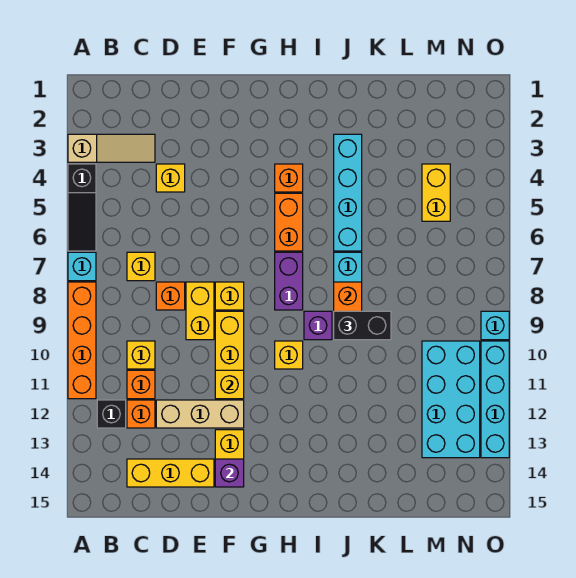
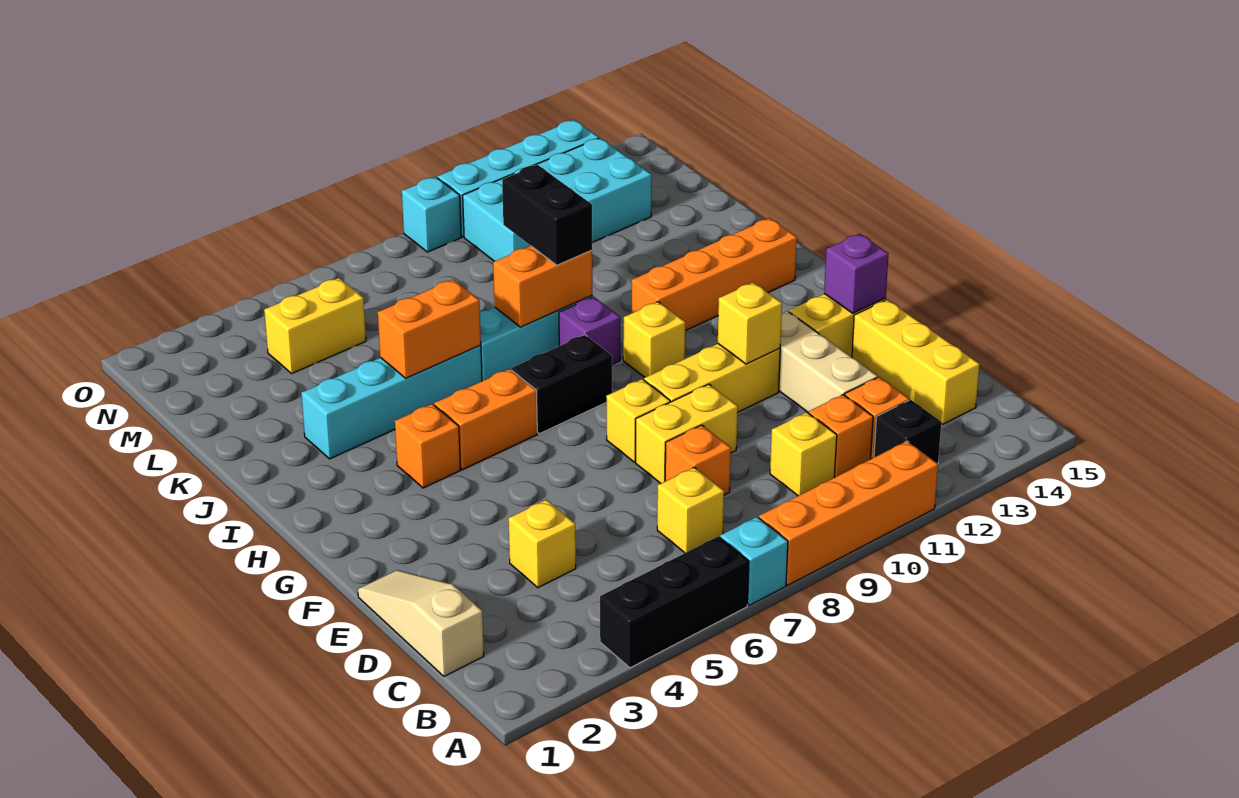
tan 1x3 slope [68,134,155,162] -> tan 1x3 slope moved to [358,570,484,676]
black 1x3 slope [68,164,96,251] -> black 1x3 brick [600,537,749,668]
purple 1x2 brick [275,252,303,310] -> black 1x2 brick [512,335,612,434]
none -> orange 1x4 brick [632,218,797,331]
none -> orange 1x2 brick [378,279,481,378]

